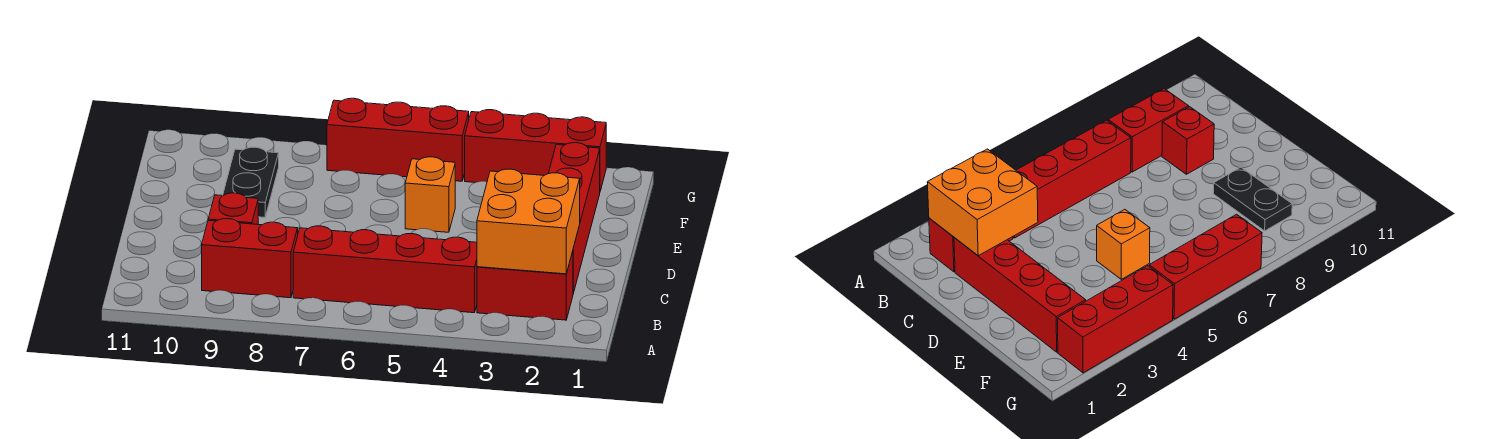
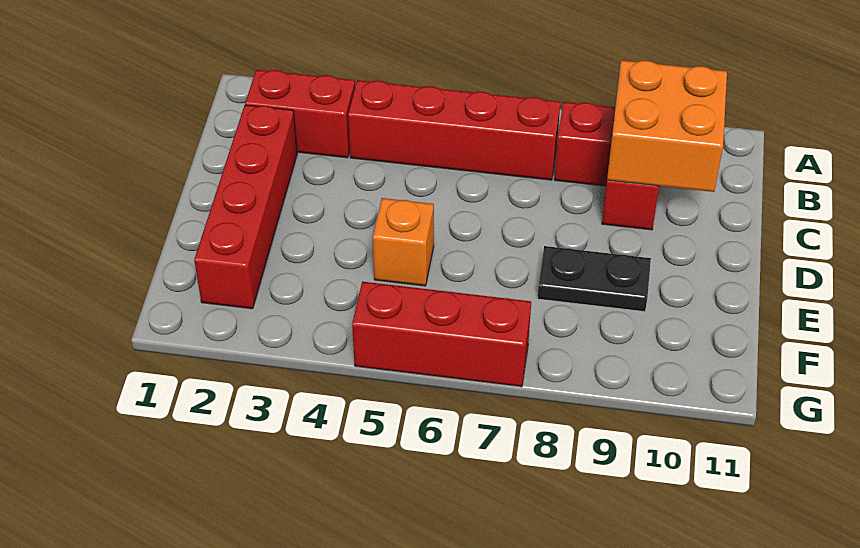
orange 2x2 brick [477,169,580,274] -> orange 2x2 brick moved to [607,60,727,192]
black 1x2 plate [223,147,279,217] -> black 1x2 plate turned to [537,246,651,312]
red 1x3 brick [465,110,606,191] -> none

